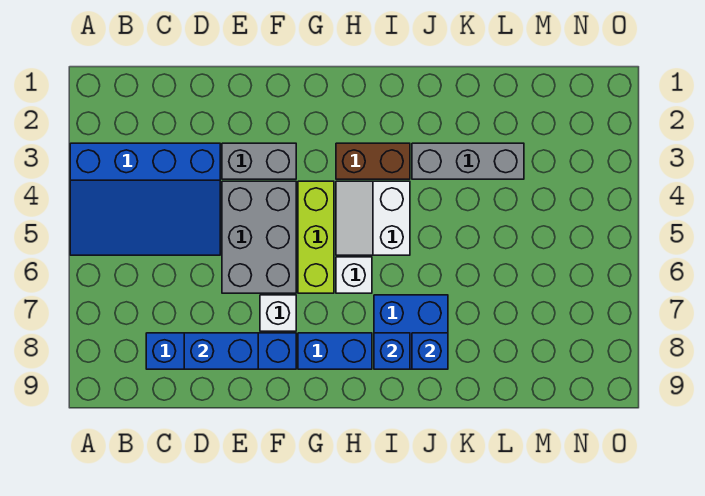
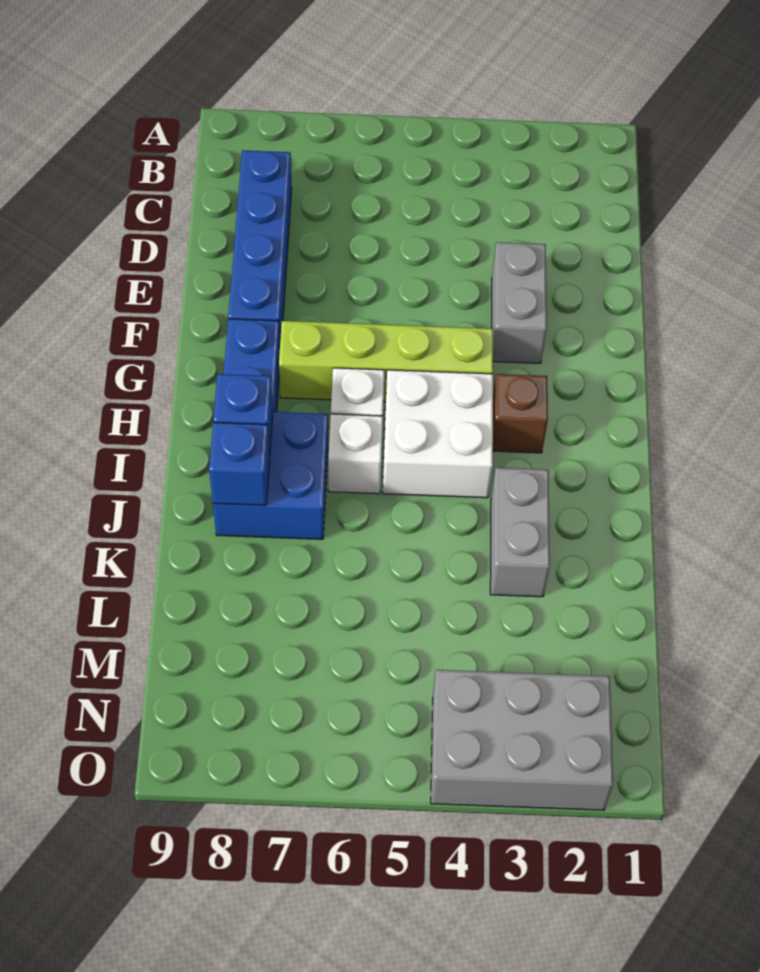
blue 3x4 slope [70,143,220,255] -> none
blue 1x2 brick [184,333,258,369] -> none
grey 2x3 brick [222,181,296,293] -> grey 2x3 brick moved to [431,670,613,810]
white 1x1 brick [260,295,296,331] -> white 1x1 brick moved to [328,414,383,494]
lime 1x3 brick [298,181,334,293] -> lime 1x4 brick [279,321,493,402]
brown 1x2 brick [336,143,410,179] -> brown 1x1 brick [493,374,548,453]
white 2x2 slope [336,181,410,255] -> white 2x2 brick [383,370,493,498]
grey 1x3 brick [412,143,524,179] -> grey 1x2 brick [490,468,550,597]

